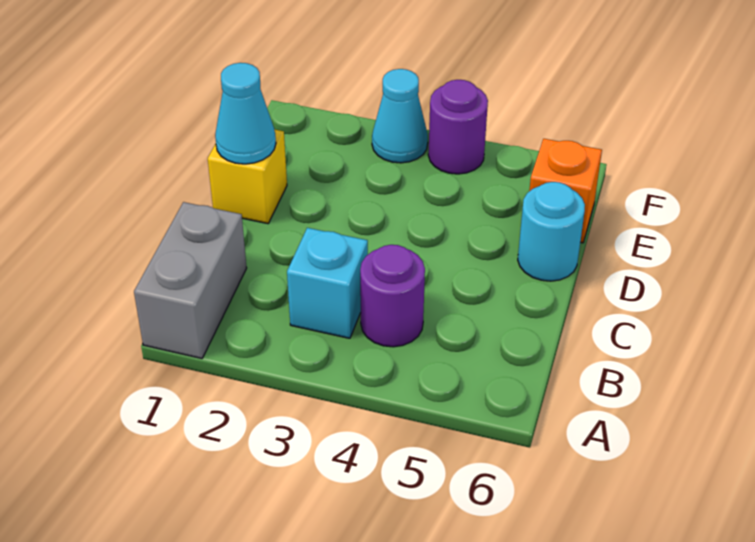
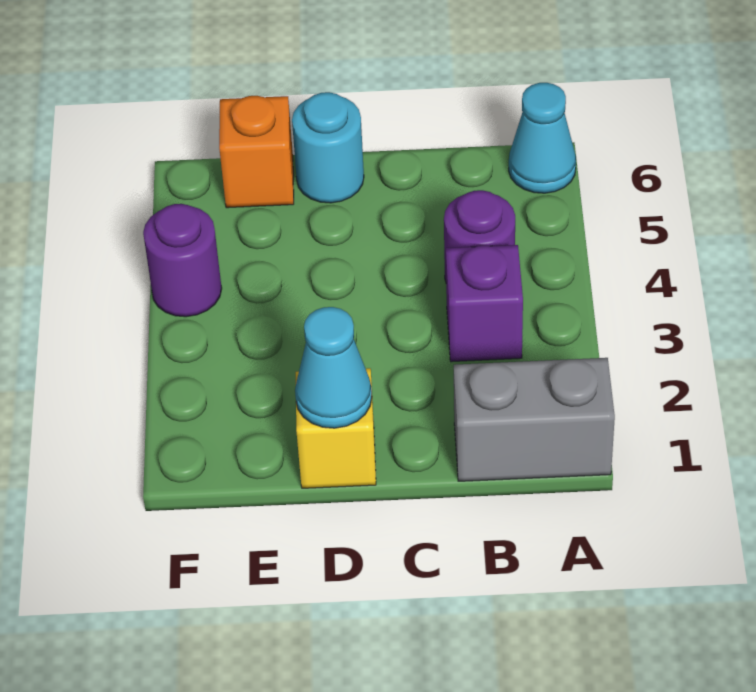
cyan 1x1 brick [287,228,368,338] -> purple 1x1 brick [446,245,523,362]
cyan 1x1 cone [372,69,428,163] -> cyan 1x1 cone moved to [509,83,576,193]

